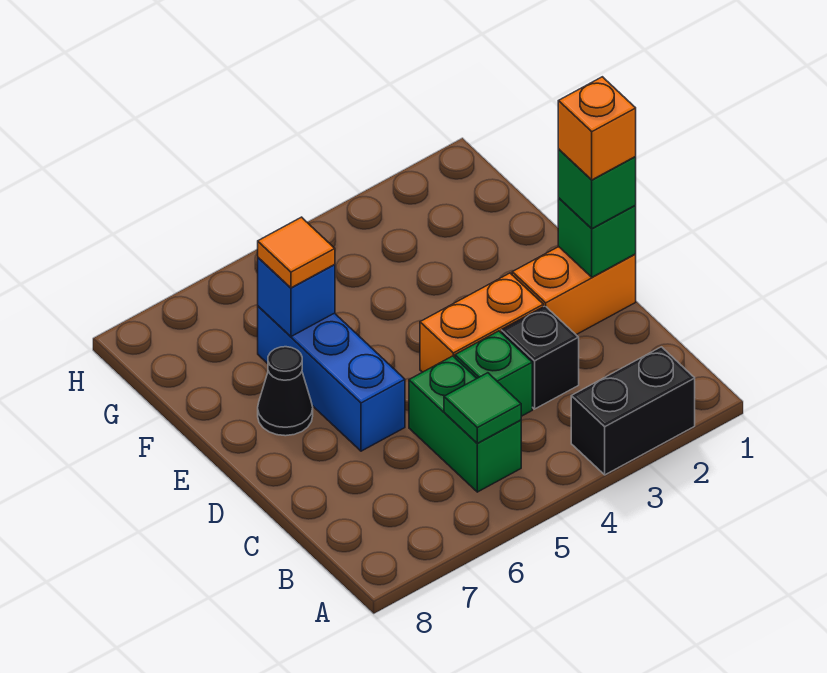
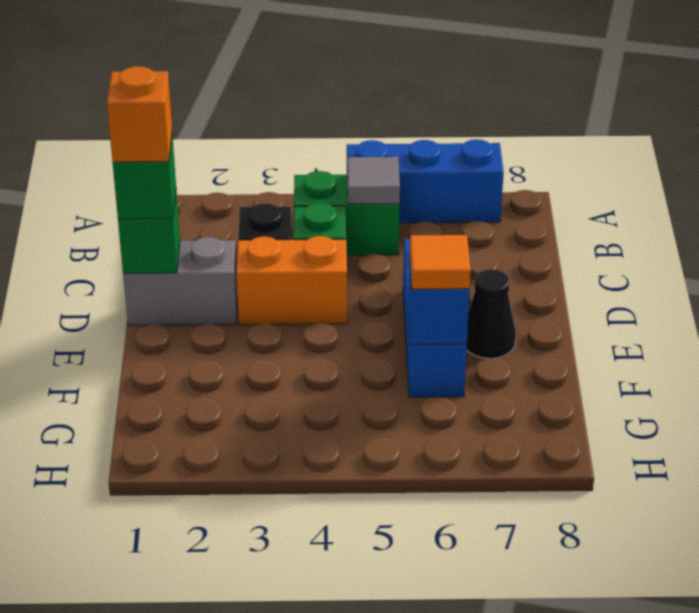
black 1x2 brick [571,347,695,475] -> none
none -> blue 1x3 brick [347,139,504,223]
green 1x2 brick [409,356,521,492] -> green 1x2 brick turned to [294,171,400,255]
green 1x1 tile [444,373,521,443] -> grey 1x1 tile [347,157,400,204]
orange 1x2 brick [512,247,636,335] -> grey 1x2 brick [123,237,238,326]

